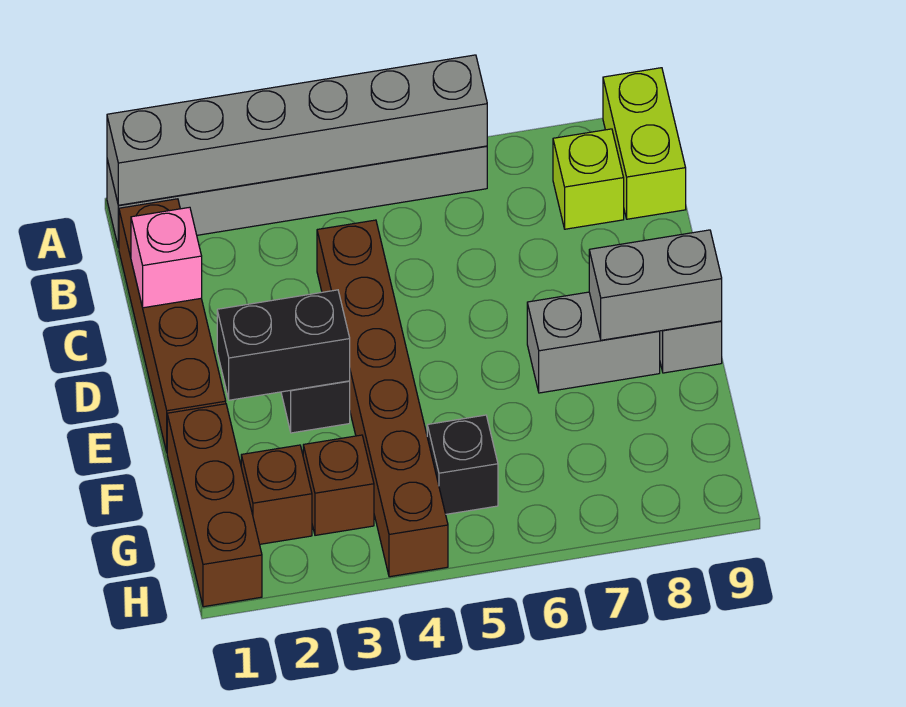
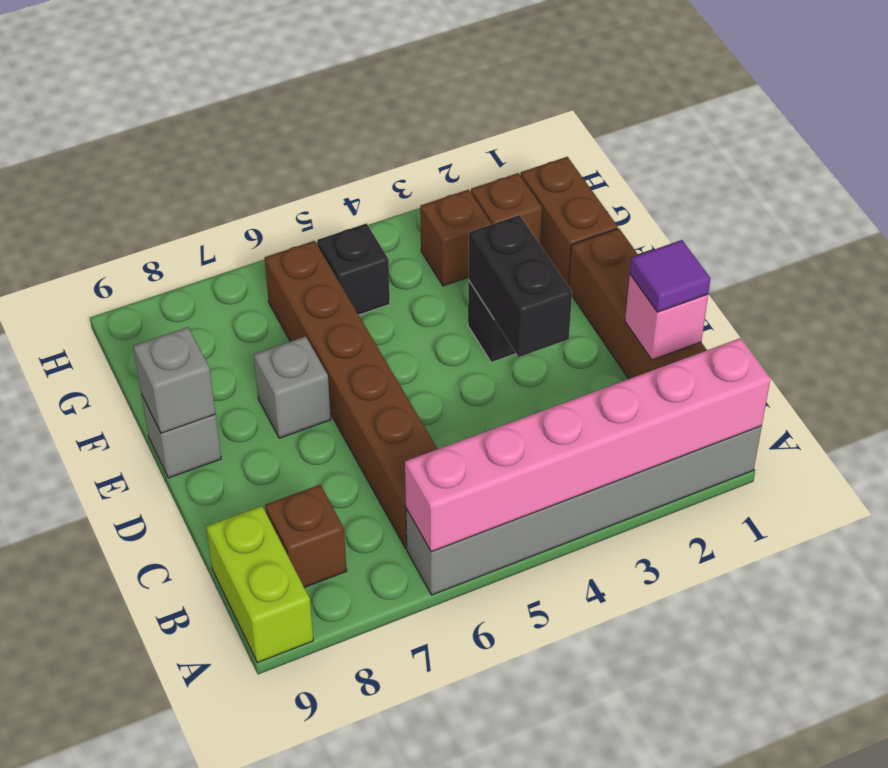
grey 1x6 brick [107,55,487,205] -> pink 1x6 brick [405,338,770,552]
lime 1x1 brick [553,129,624,229] -> brown 1x1 brick [265,485,347,587]
none -> purple 1x1 tile [630,240,711,312]
brown 1x6 brick [317,220,448,577] -> brown 1x6 brick moved to [265,241,437,549]
black 1x2 brick [217,290,350,400] -> black 1x2 brick turned to [468,215,572,357]
grey 1x2 brick [527,292,660,393] -> grey 1x1 brick [254,336,331,438]
grey 1x2 brick [589,230,722,340] -> grey 1x1 brick [133,327,216,433]
brown 1x3 brick [167,404,262,607] -> brown 1x2 brick [520,157,618,286]

